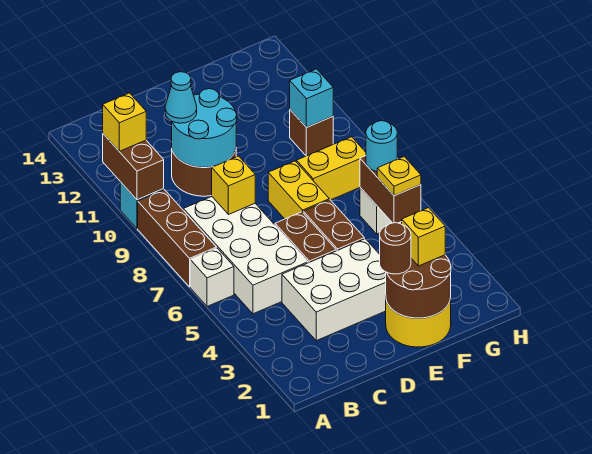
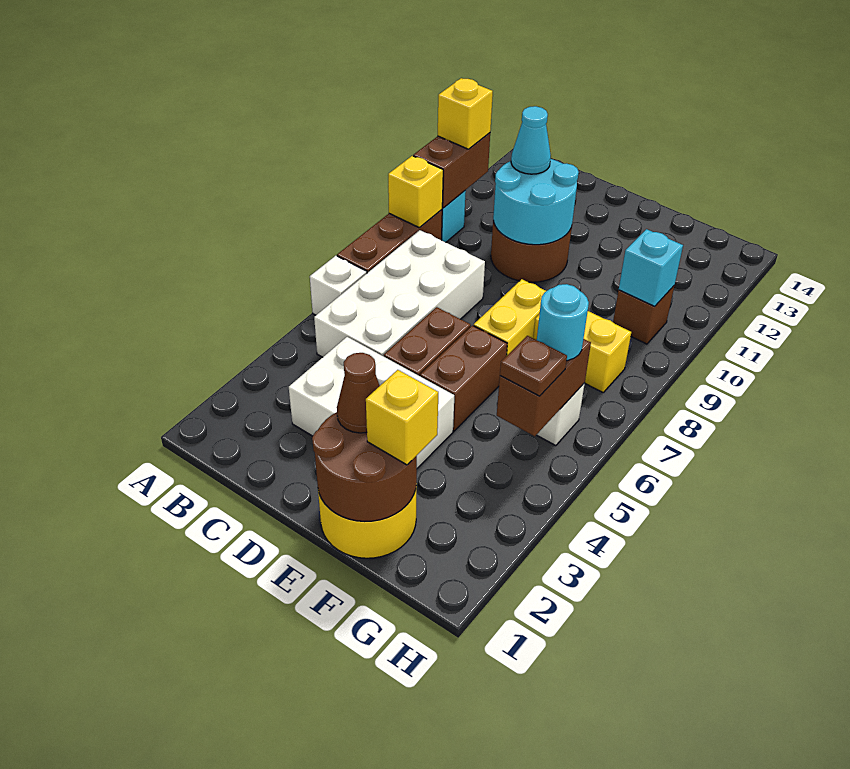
yellow 1x1 brick [212,156,255,215] -> yellow 1x1 brick moved to [388,156,443,228]
brown 1x1 round brick [380,223,411,274] -> brown 1x1 cone [337,353,379,433]
yellow 1x1 plate [377,157,421,196] -> brown 1x1 plate [500,336,567,396]

